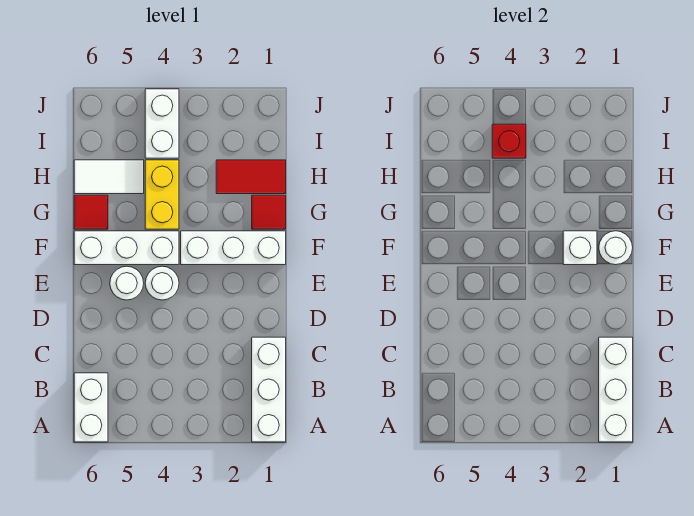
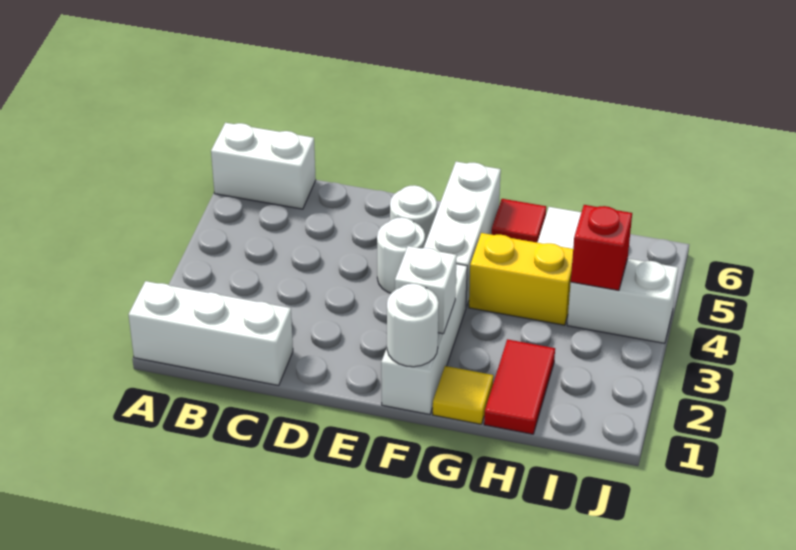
white 1x3 brick [599,337,633,442] -> none
red 1x1 tile [252,195,286,229] -> yellow 1x1 tile [433,366,493,424]

